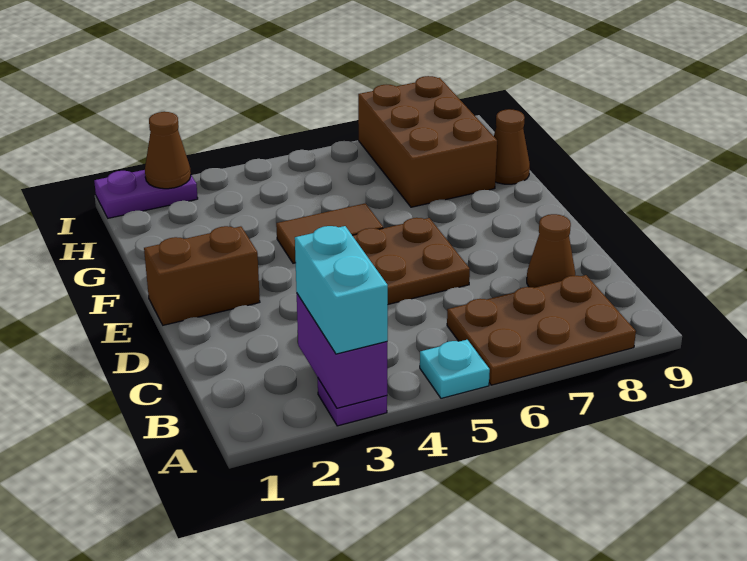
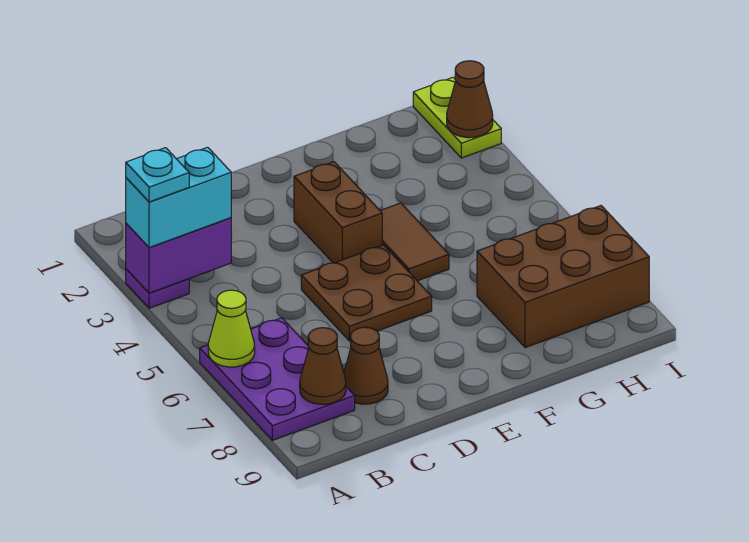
cyan 1x1 plate [420,340,490,398] -> cyan 1x1 plate moved to [126,148,189,202]
brown 2x3 plate [447,275,636,385] -> purple 2x3 plate [200,318,355,440]
none -> lime 1x1 cone [208,290,255,367]
brown 1x2 brick [144,226,260,325] -> brown 1x2 brick moved to [294,162,382,263]
brown 1x1 cone [494,109,530,184] -> brown 1x1 cone moved to [300,328,346,404]
purple 1x2 plate [94,170,198,218] -> lime 1x2 plate [413,77,501,158]

